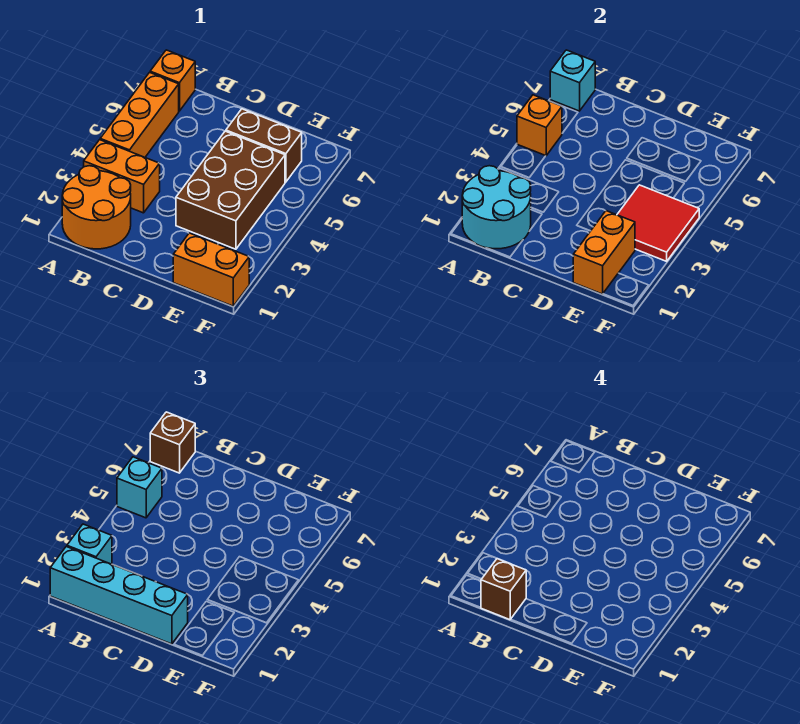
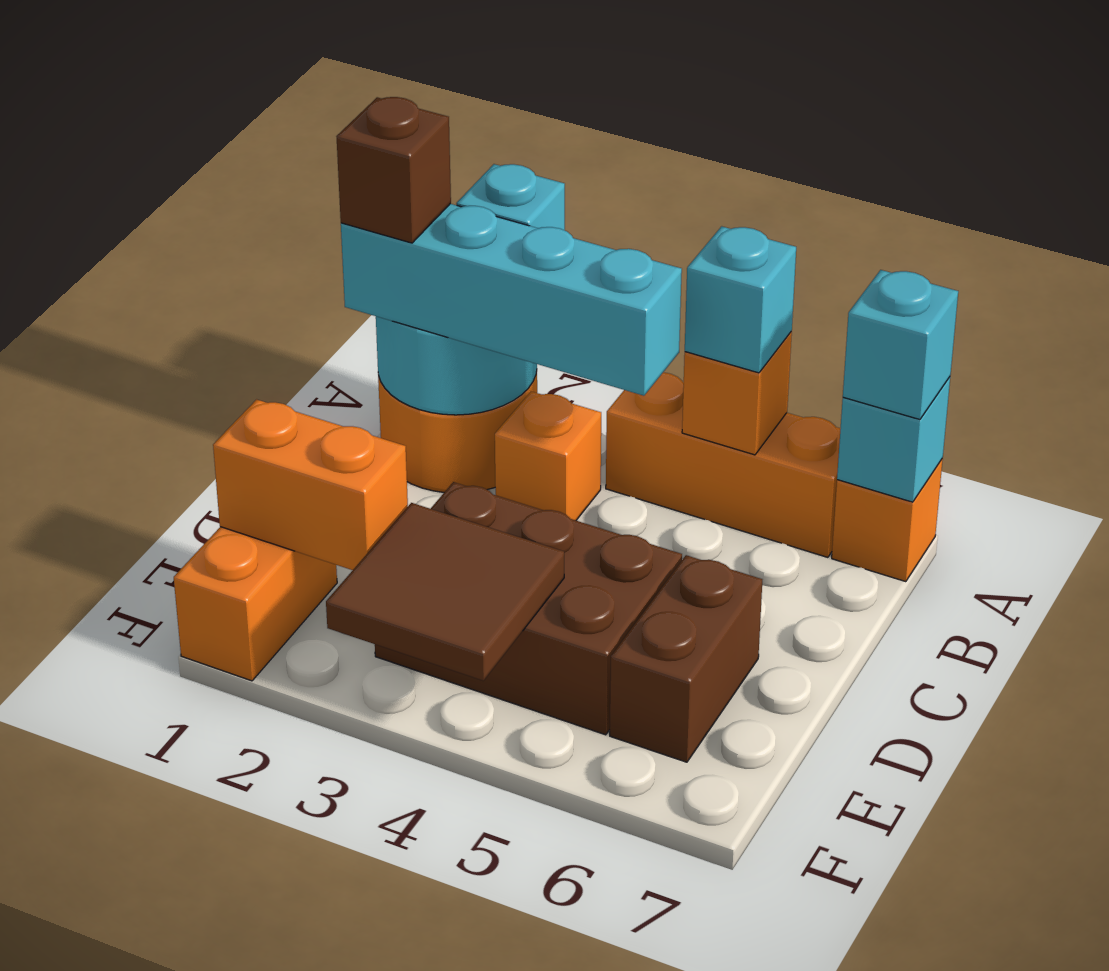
cyan 1x4 brick [50,547,188,644] -> cyan 1x4 brick turned to [341,204,682,396]
orange 1x2 brick [84,140,160,213] -> orange 1x1 brick [495,391,601,520]
brown 1x1 brick [150,412,195,473] -> cyan 1x1 brick [843,270,958,420]
red 2x2 tile [617,185,699,261] -> brown 2x2 tile [326,503,564,681]

